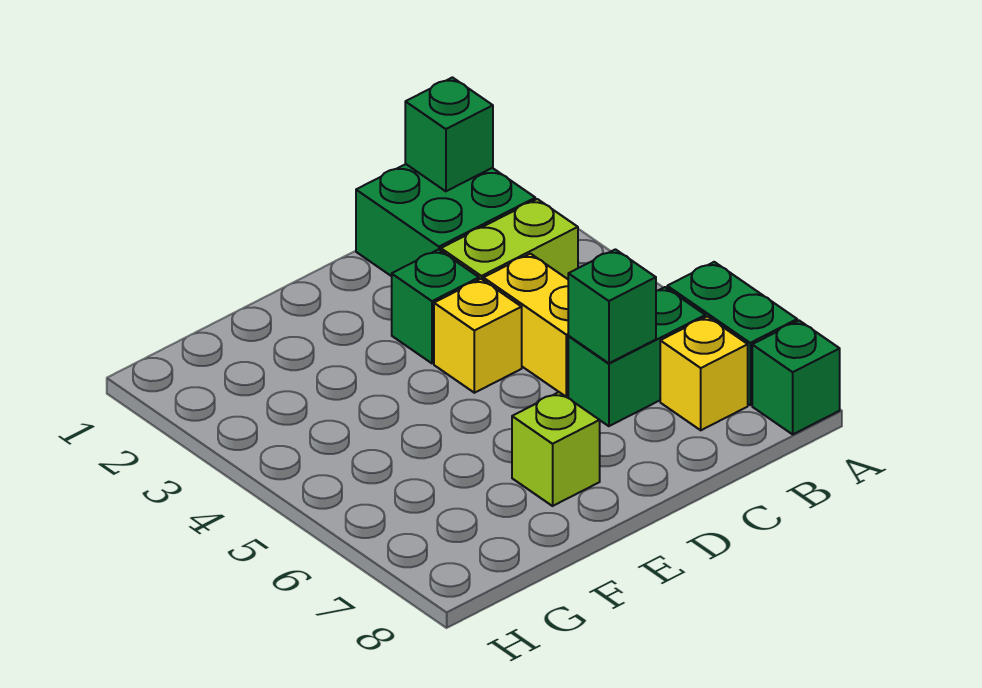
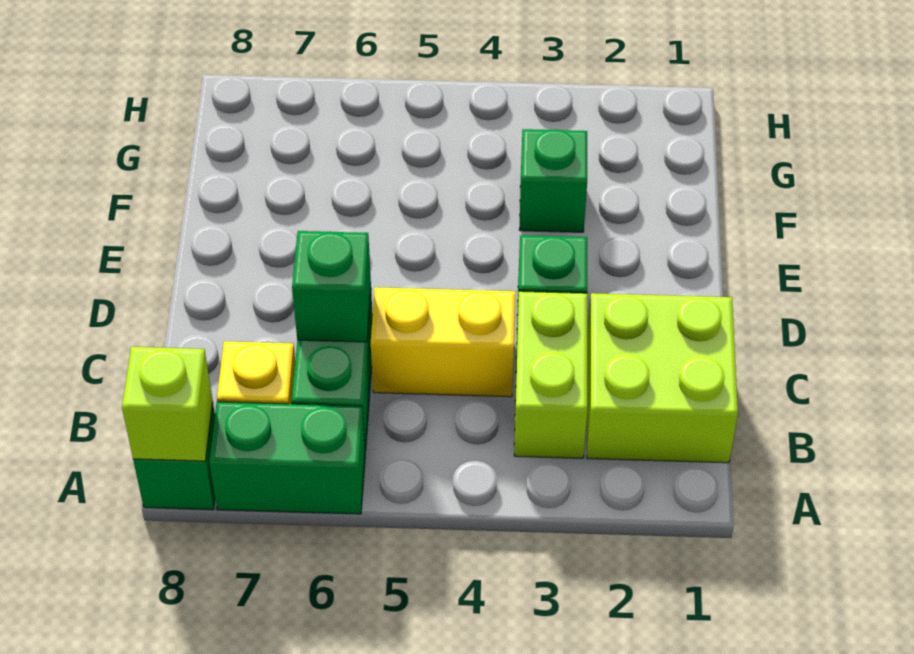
green 2x2 brick [356,164,535,276] -> lime 2x2 brick [587,293,738,463]
green 1x1 brick [405,77,493,191] -> green 1x1 brick moved to [519,129,587,232]
yellow 1x1 brick [434,279,522,393] -> none
lime 1x1 brick [512,392,600,506] -> lime 1x1 brick moved to [122,347,213,461]

